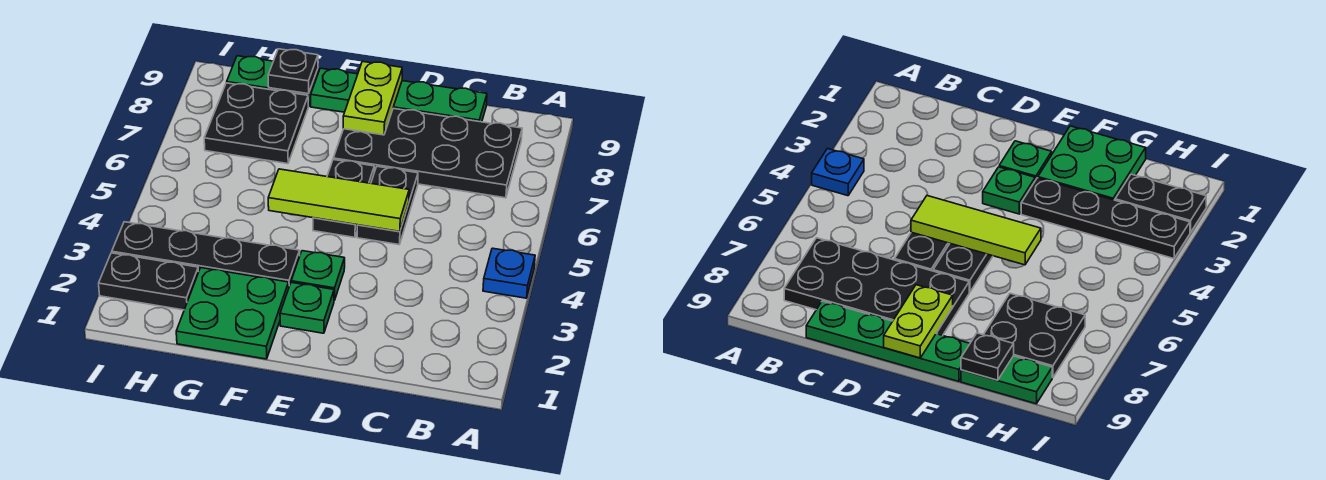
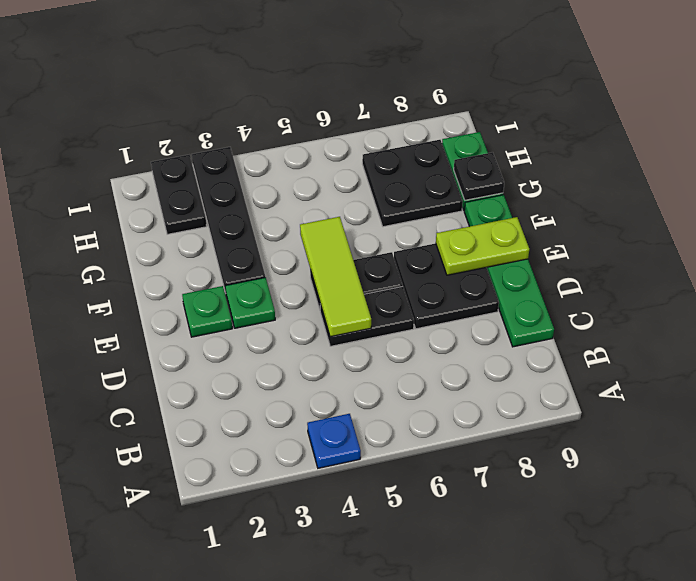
black 2x4 plate [333,108,522,198] -> black 2x2 plate [394,243,499,329]
green 2x2 plate [176,268,289,359] -> none

